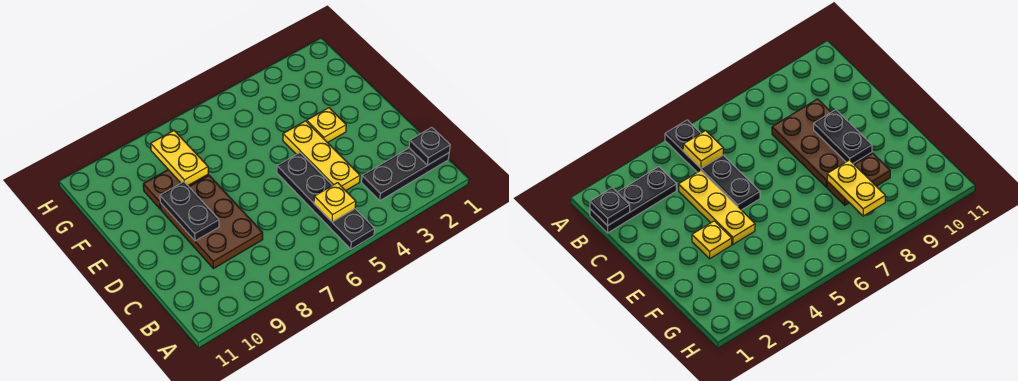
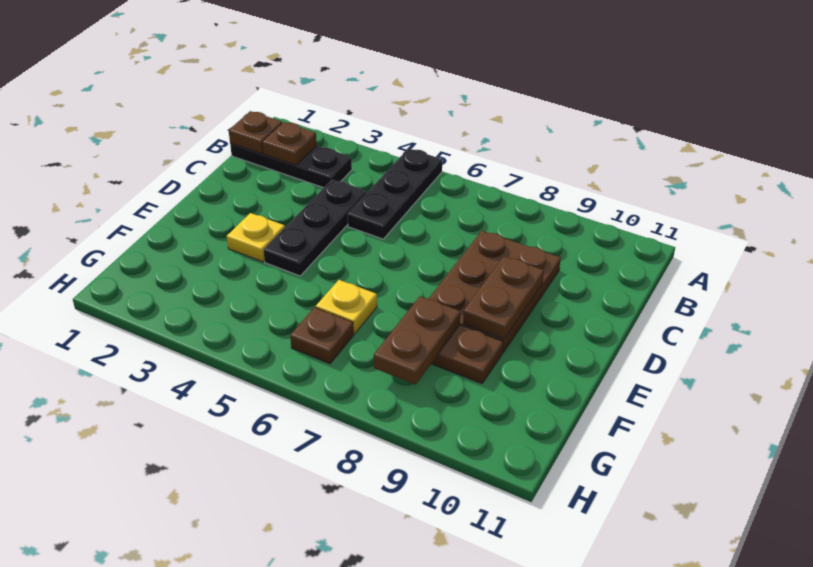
black 1x4 plate [277,153,374,249] -> black 1x3 plate [347,148,442,239]
black 1x1 plate [409,127,450,165] -> brown 1x1 plate [229,111,282,154]
none -> brown 1x1 plate [262,122,317,165]
yellow 1x1 plate [314,183,356,222] -> yellow 1x1 plate moved to [316,280,377,334]
yellow 1x3 plate [283,121,360,191] -> black 1x3 plate [264,180,366,276]
black 1x2 plate [160,182,219,241] -> brown 1x2 plate [463,256,544,339]
yellow 1x2 plate [151,130,208,185] -> brown 1x2 plate [374,296,460,385]
none -> brown 1x1 plate [290,307,354,364]

